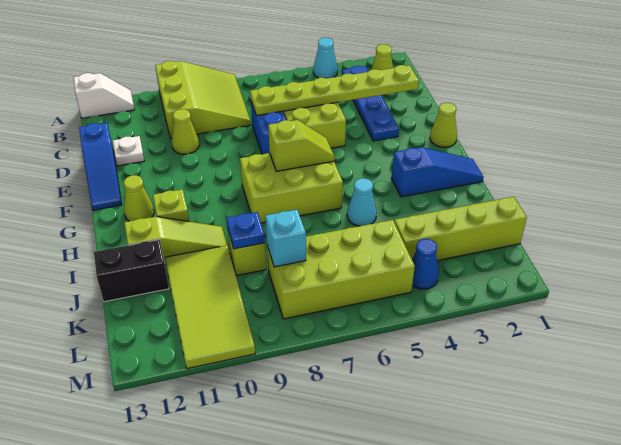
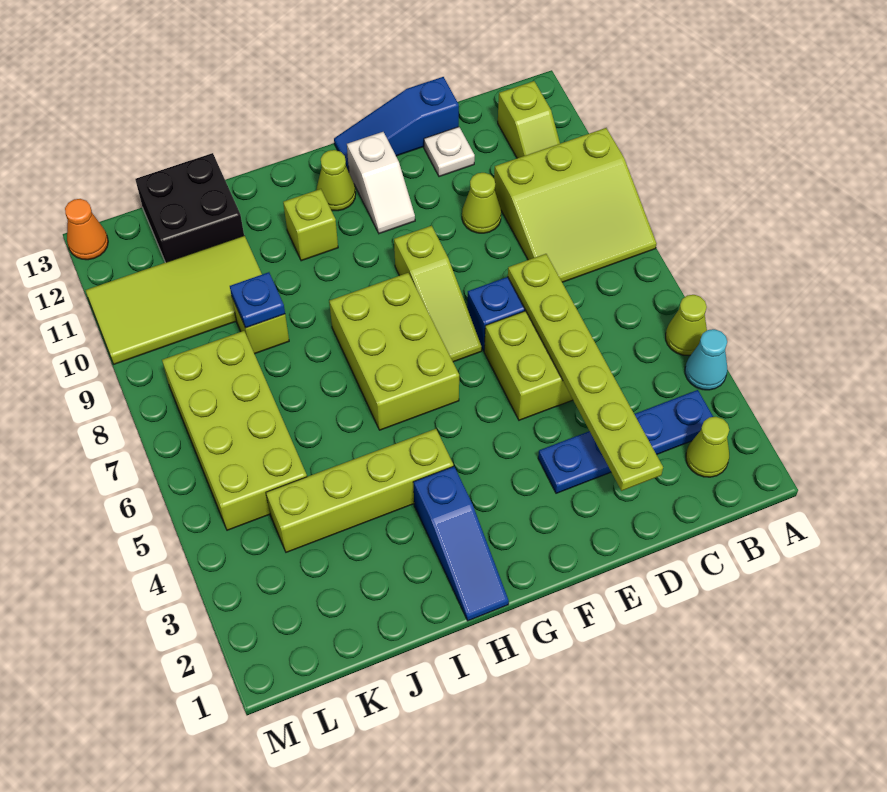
white 1x2 slope [73,73,135,118] -> white 1x2 slope moved to [347,132,415,234]
lime 1x1 cone [430,103,457,147] -> lime 1x1 cone moved to [666,295,707,355]
lime 1x2 slope [268,120,334,171] -> lime 1x2 slope moved to [498,81,560,158]
cyan 1x1 cone [347,178,377,226] -> none
lime 1x3 slope [124,217,227,265] -> lime 1x3 slope moved to [394,226,482,362]
black 1x2 brick [94,240,169,302] -> black 2x2 brick [135,153,244,262]
lime 1x4 brick [394,197,527,261] -> lime 1x4 brick turned to [266,429,453,552]
cyan 1x1 brick [265,210,306,267] -> none
blue 1x1 cone [412,239,439,289] -> none
none -> orange 1x1 cone [65,199,108,260]

